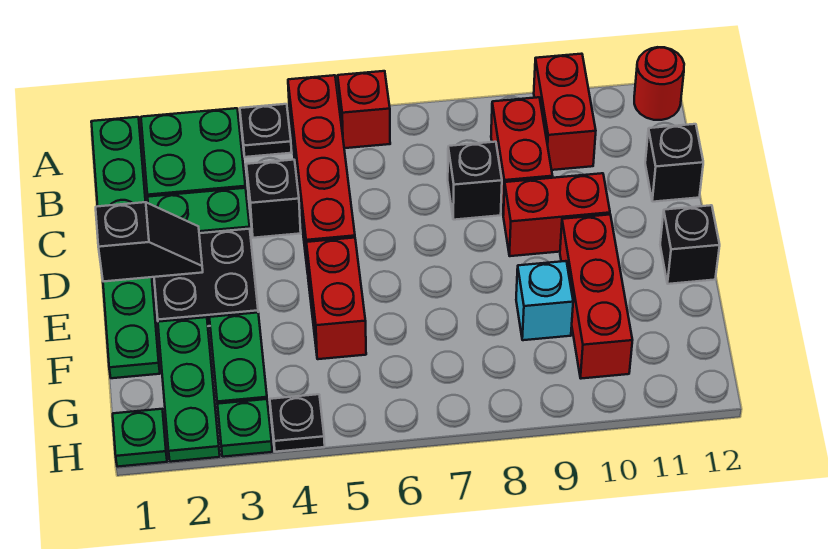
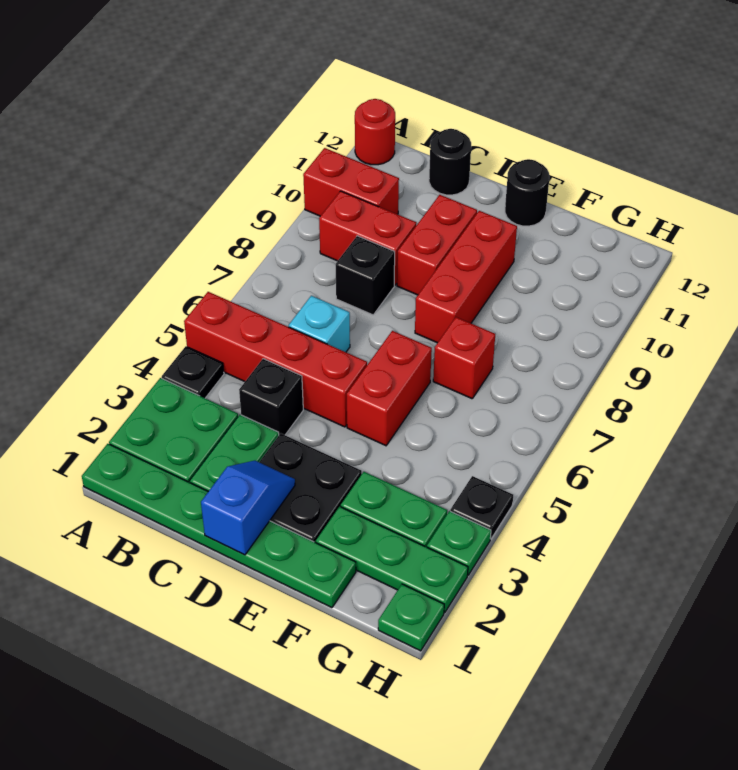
red 1x1 brick [338,71,390,148] -> red 1x1 brick moved to [433,317,495,399]
black 1x1 brick [645,124,703,202] -> black 1x1 round brick [429,129,471,195]
black 1x2 slope [96,202,203,282] -> blue 1x2 slope [201,461,295,555]
red 1x2 brick [306,238,366,359] -> red 1x2 brick turned to [347,331,432,446]
red 1x3 brick [560,215,632,379] -> red 1x3 brick turned to [415,211,517,343]
black 1x1 brick [660,205,720,284] -> black 1x1 round brick [505,159,549,226]
cyan 1x1 brick [516,261,573,340] -> cyan 1x1 brick moved to [289,296,350,352]

